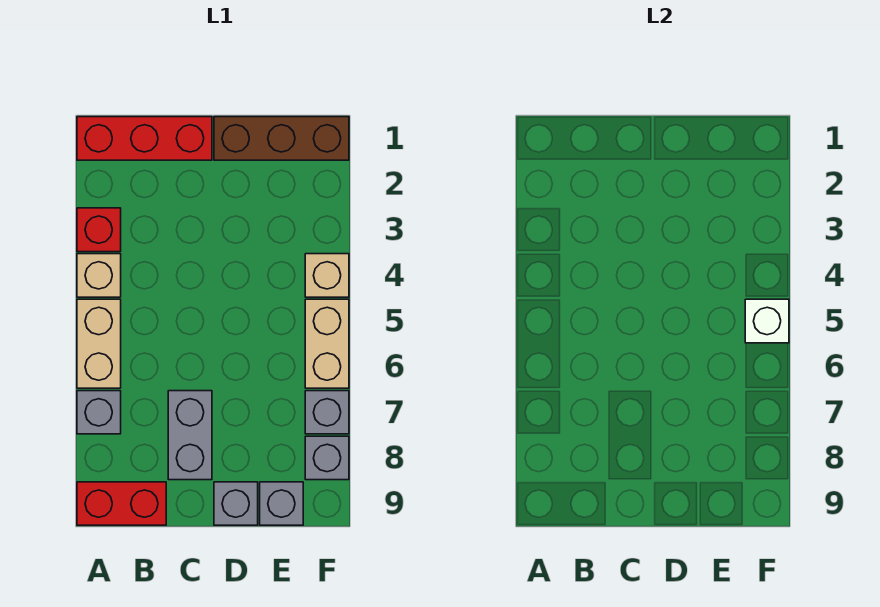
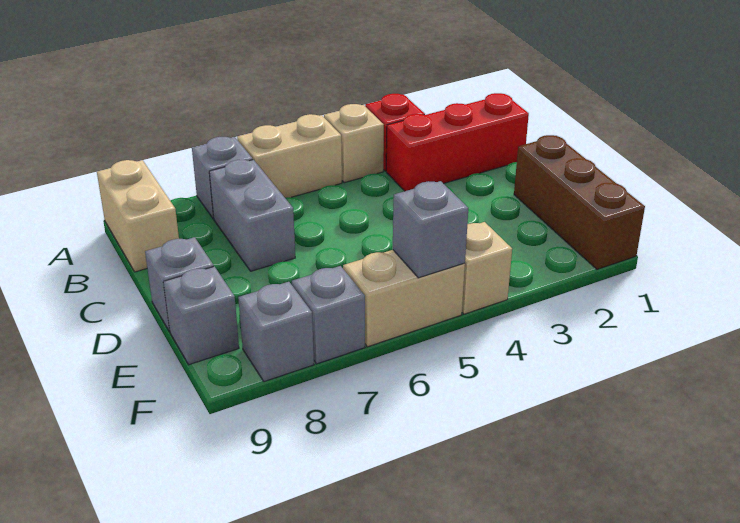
red 1x3 brick [77,117,212,160] -> red 1x3 brick turned to [386,93,529,191]
red 1x2 brick [77,482,166,525] -> tan 1x2 brick [97,160,179,272]
grey 1x2 brick [168,391,212,480] -> grey 1x2 brick turned to [209,160,295,271]
white 1x1 brick [745,299,789,343] -> grey 1x1 brick [393,181,468,278]

